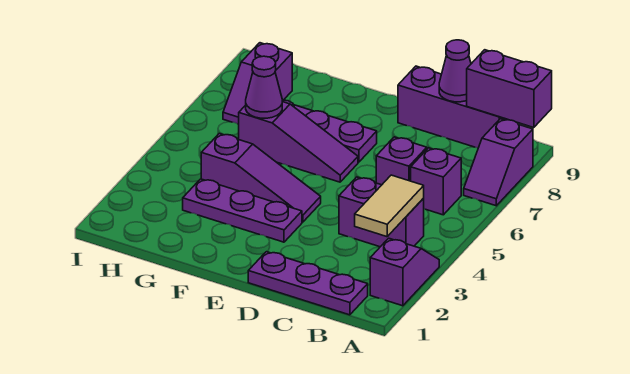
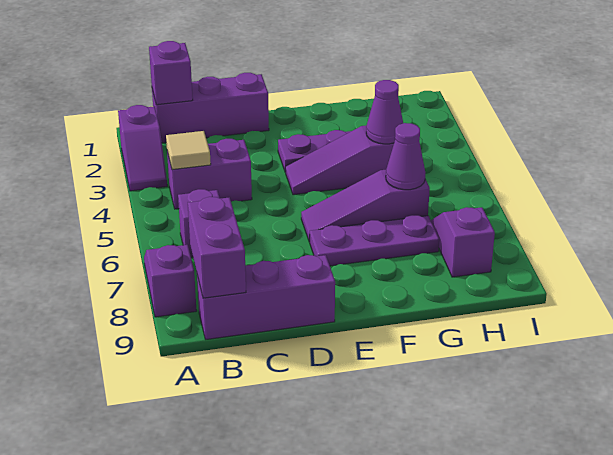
purple 1x2 brick [467,50,552,128] -> purple 1x2 brick turned to [188,197,246,298]
purple 1x3 plate [248,252,368,315] -> purple 1x3 brick [152,73,269,143]
tan 1x2 tile [355,175,424,237] -> tan 1x1 tile [166,131,211,170]
purple 1x1 brick [376,137,427,185] -> purple 1x1 brick moved to [149,41,193,105]
purple 1x1 cone [439,40,471,102] -> purple 1x1 cone moved to [366,80,403,144]

